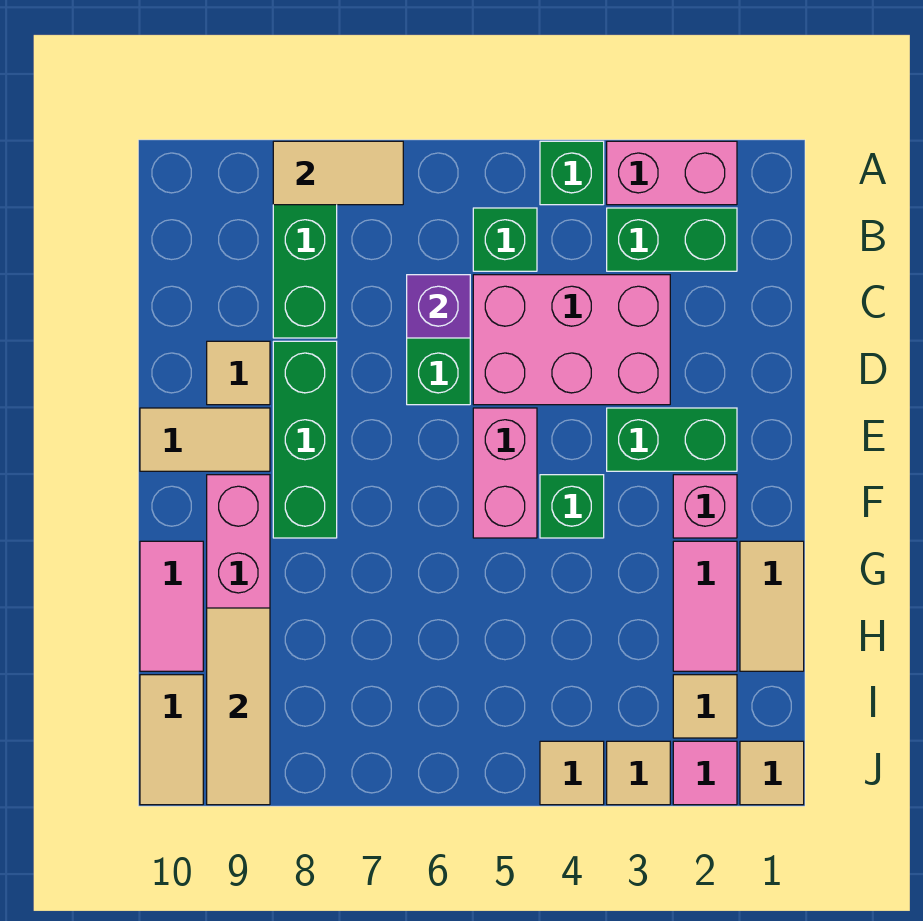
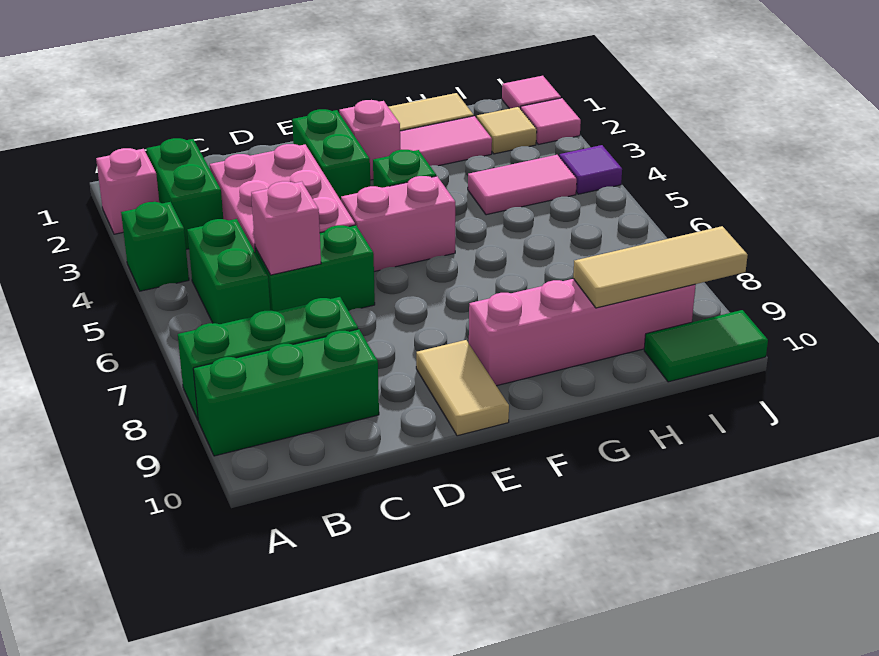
pink 1x2 brick [607,141,737,205] -> pink 1x1 brick [96,148,159,234]
tan 1x2 tile [273,141,403,205] -> none
green 1x1 brick [473,208,537,271] -> green 1x2 brick [187,219,270,324]
purple 1x1 brick [407,275,470,338] -> pink 1x1 brick [251,181,321,275]
green 1x3 brick [273,341,337,538] -> green 1x3 brick moved to [193,329,379,456]
tan 1x1 tile [207,341,270,405] -> none
pink 1x2 tile [140,541,203,671] -> pink 1x2 tile moved to [468,155,577,215]
tan 1x2 tile [140,675,203,805] -> green 1x2 tile [644,310,768,382]
tan 1x1 tile [740,741,804,805] -> pink 1x1 tile [502,76,561,109]
tan 1x1 tile [607,741,670,805] -> none
tan 1x1 tile [540,741,604,805] -> purple 1x1 tile [559,145,622,194]

